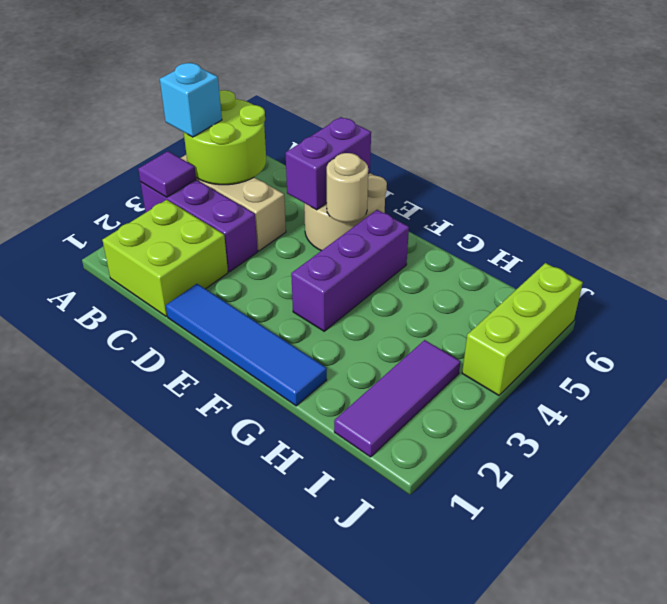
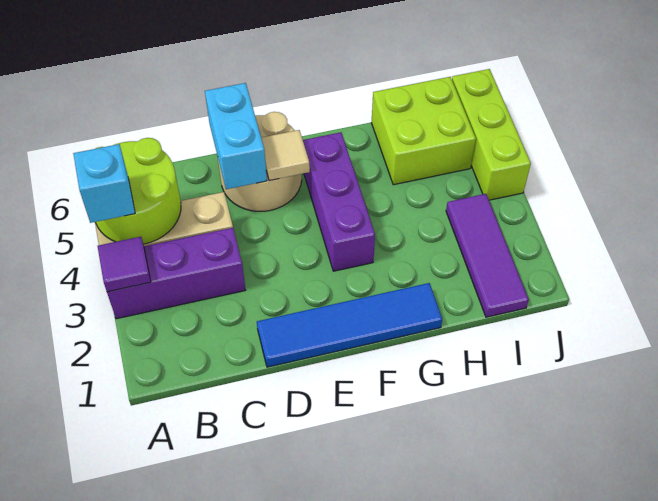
lime 2x2 brick [102,200,228,316] -> lime 2x2 brick moved to [371,77,476,185]
purple 1x2 brick [286,117,371,210] -> cyan 1x2 brick [205,83,267,189]
tan 1x1 round brick [327,153,368,222] -> tan 1x1 tile [261,130,310,181]

